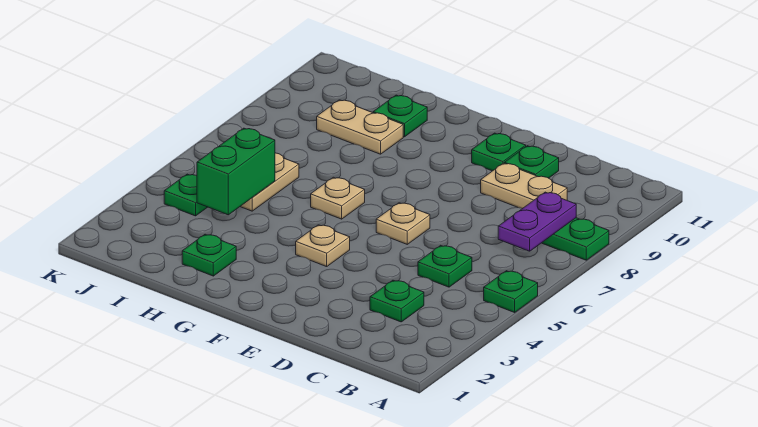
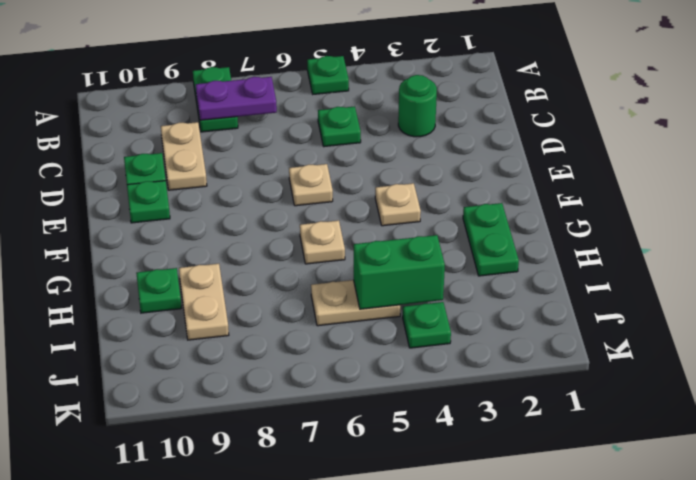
green 1x1 plate [370,280,424,322] -> green 1x1 round brick [398,75,437,137]
green 1x1 plate [182,234,236,276] -> green 1x2 plate [463,203,519,276]

